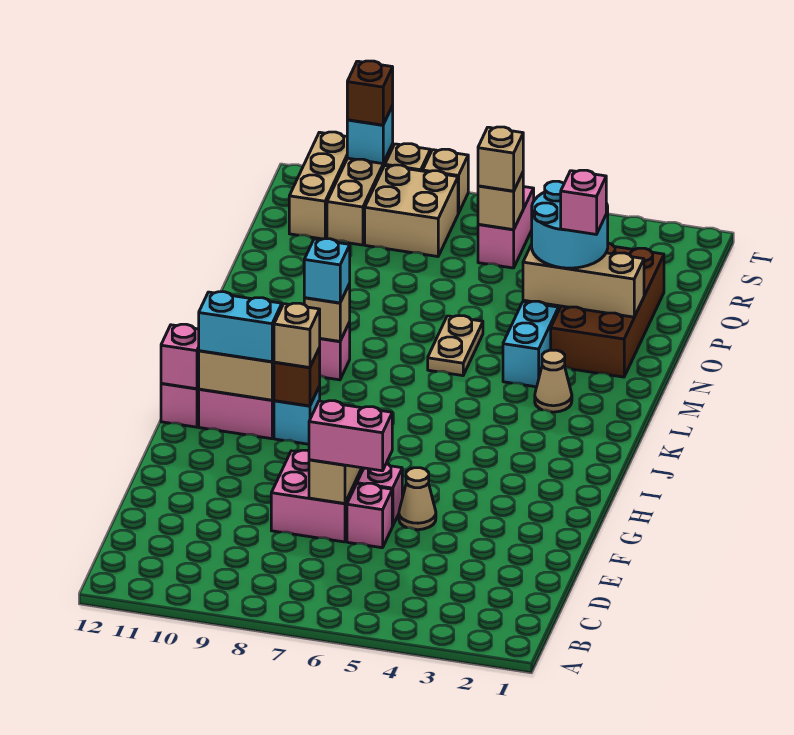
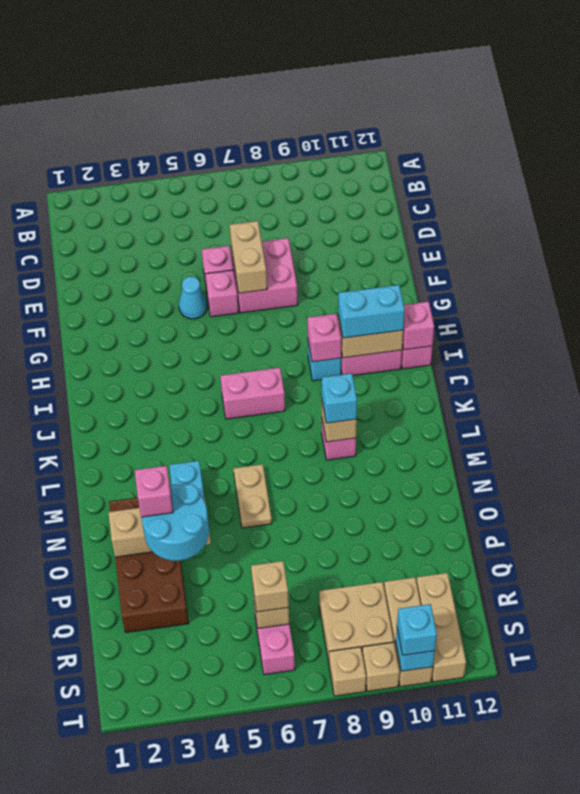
pink 1x2 brick [309,401,392,471] -> pink 1x2 brick moved to [220,368,285,419]
tan 1x1 cone [399,468,436,530] -> cyan 1x1 cone [179,277,207,319]
brown 1x1 brick [274,348,320,406] -> pink 1x1 brick [307,314,341,362]
tan 1x1 brick [274,303,320,367] -> none
tan 1x1 cone [535,350,572,412] -> none
brown 1x1 brick [347,61,393,125] -> cyan 1x1 brick [397,604,437,655]

